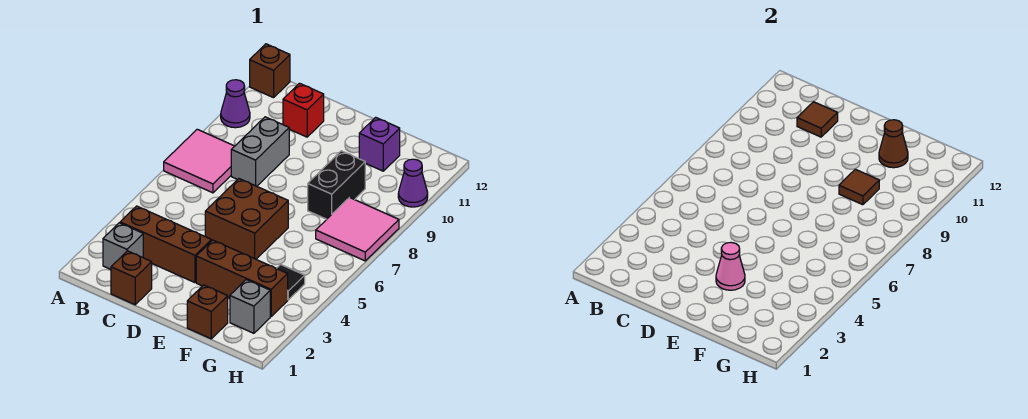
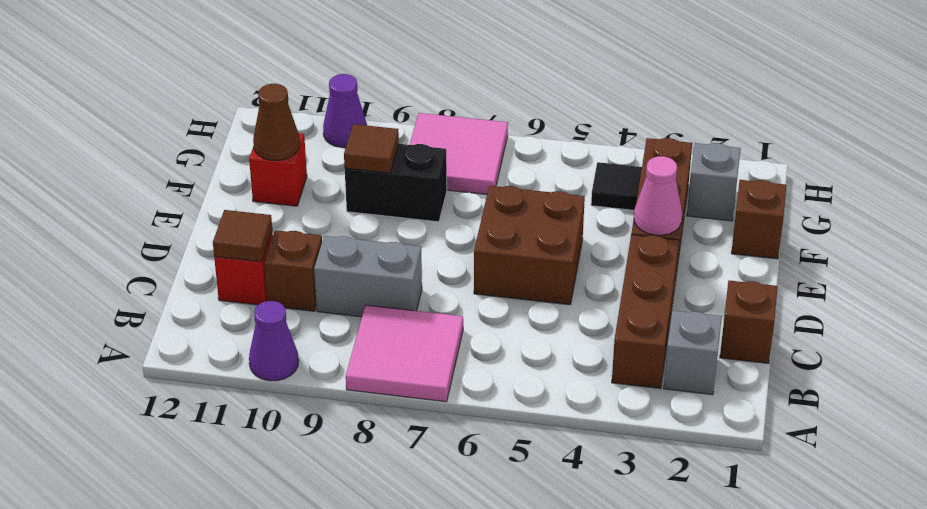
brown 1x1 brick [250,44,290,98] -> brown 1x1 brick moved to [264,230,322,311]
purple 1x1 brick [359,117,400,171] -> red 1x1 brick [249,133,307,206]

